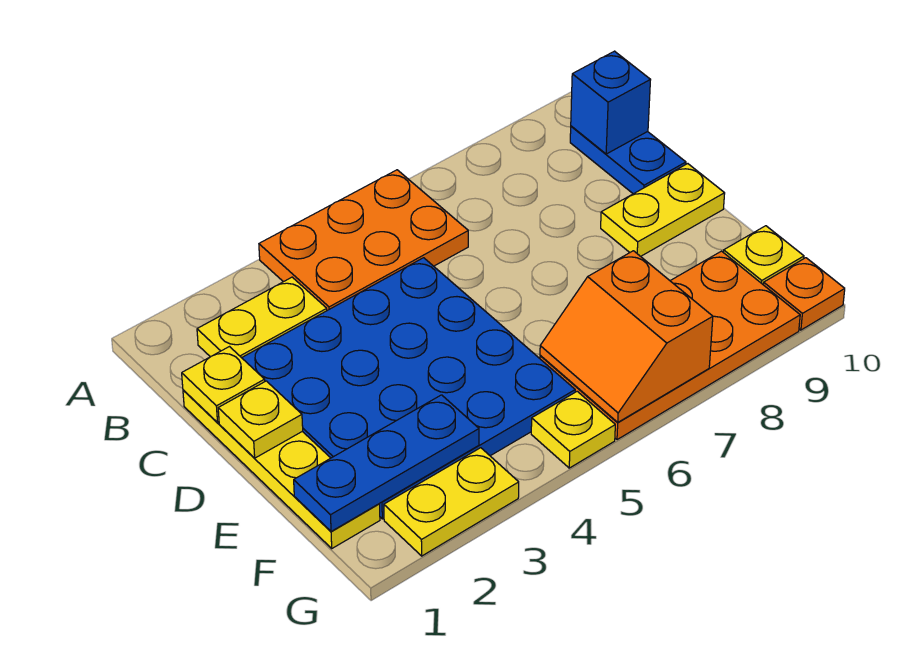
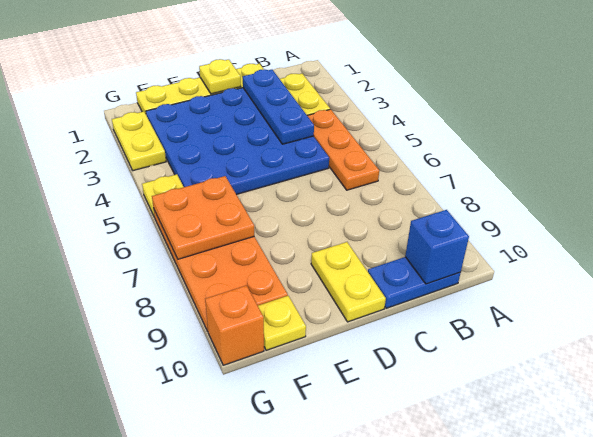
orange 2x3 plate [259,170,468,310] -> orange 1x3 plate [307,109,379,190]
yellow 1x1 plate [182,347,265,422] -> none
blue 1x3 plate [294,395,479,531] -> blue 1x3 plate moved to [243,69,314,144]
orange 2x2 slope [540,251,713,422] -> orange 2x2 plate [152,176,254,259]
orange 1x1 plate [764,258,845,330] -> orange 1x1 brick [205,285,264,365]

